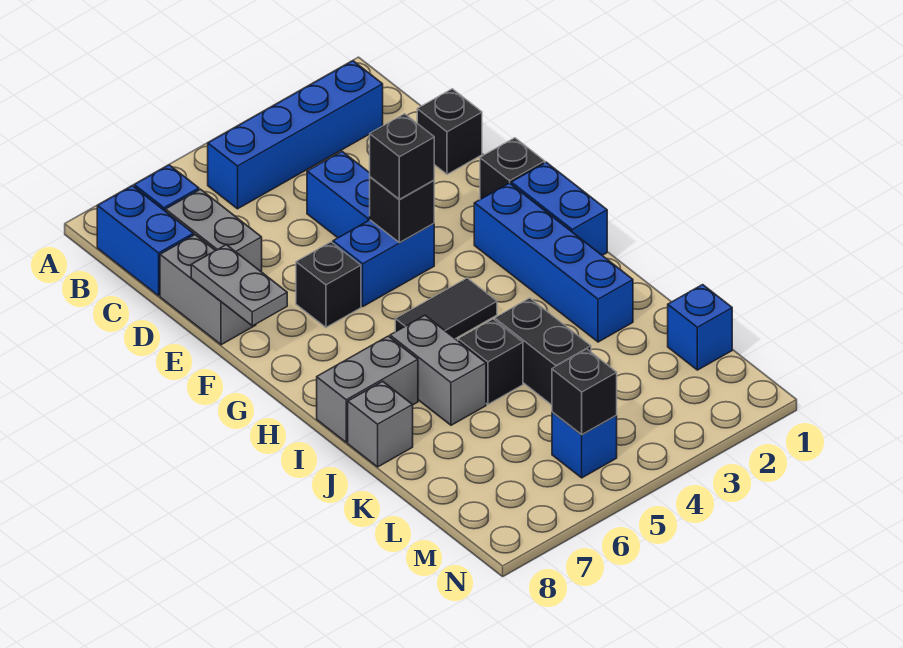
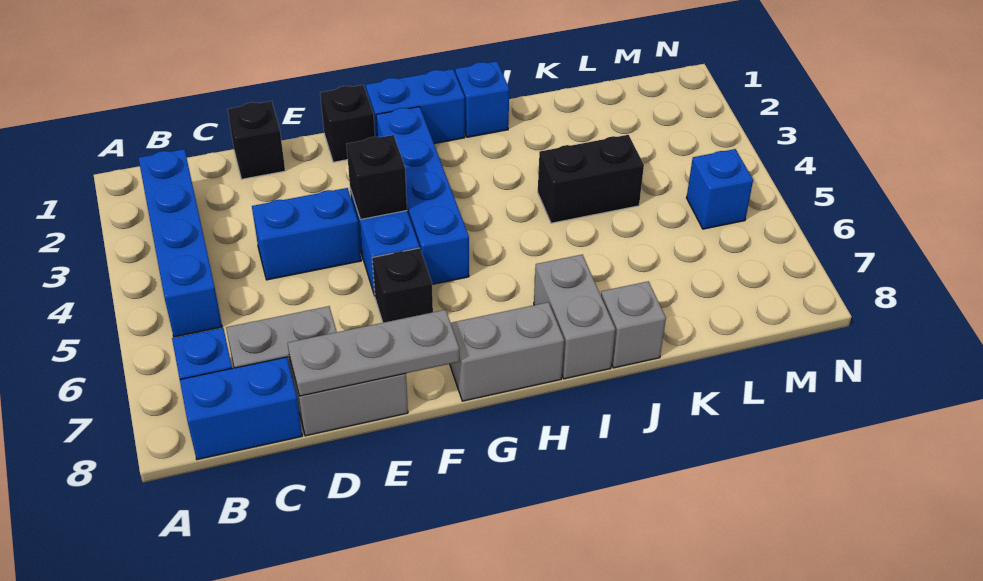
grey 1x2 plate [191,245,287,326] -> grey 1x3 plate [288,310,459,396]
black 1x1 brick [370,114,434,200] -> none
blue 1x4 brick [474,183,633,342] -> blue 1x4 brick turned to [376,107,469,284]
black 1x2 tile [395,278,497,339] -> none
grey 1x2 brick [390,315,486,425] -> grey 1x2 brick moved to [450,302,564,401]
black 1x1 brick [458,319,523,404] -> none
blue 1x1 brick [668,285,732,370] -> blue 1x1 brick moved to [455,61,509,137]
black 1x1 brick [552,349,617,434] -> none

